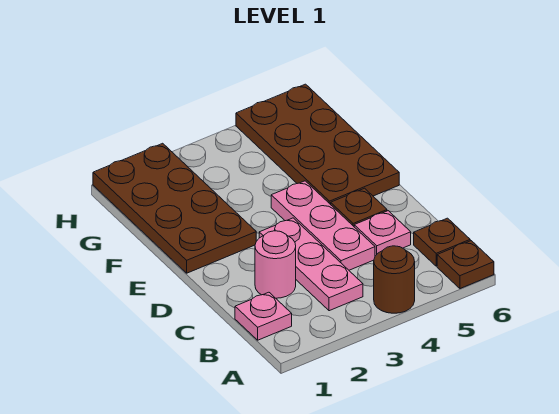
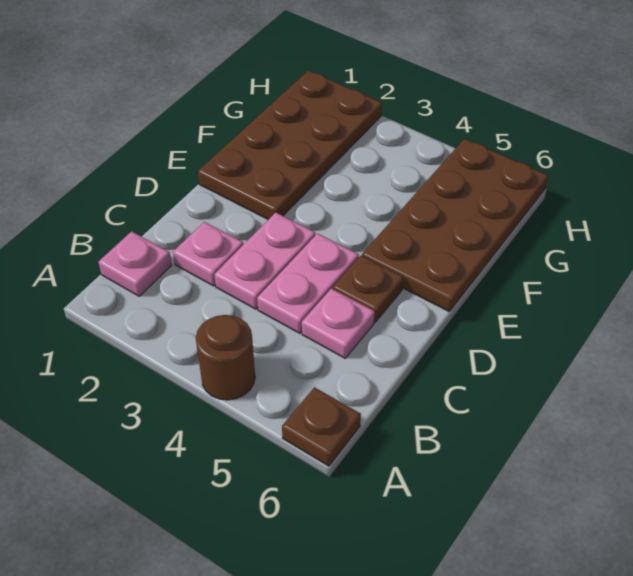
pink 1x3 plate [259,218,363,311] -> pink 1x2 plate [214,212,315,309]
brown 1x1 plate [414,218,470,266] -> none
pink 1x1 round brick [255,231,296,298] -> pink 1x1 plate [173,222,243,286]
pink 1x3 plate [271,181,375,270] -> pink 1x2 plate [257,234,359,333]

